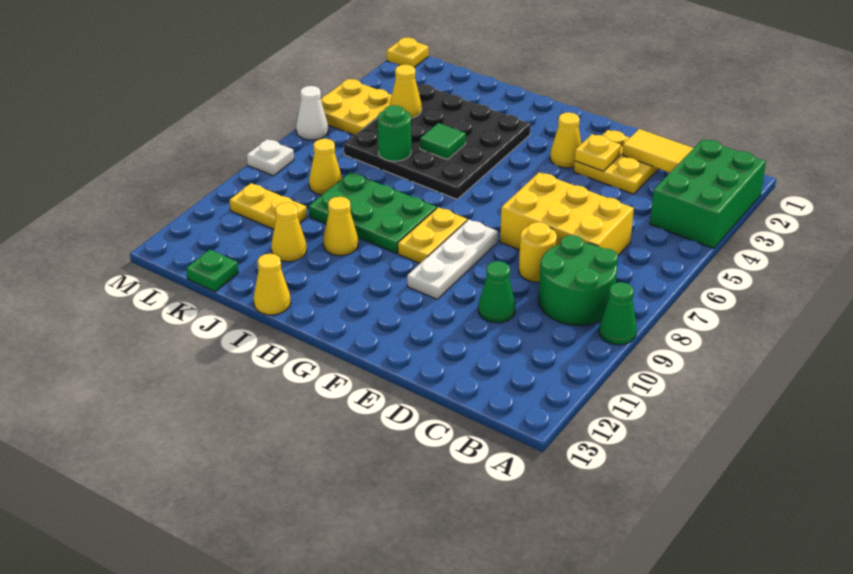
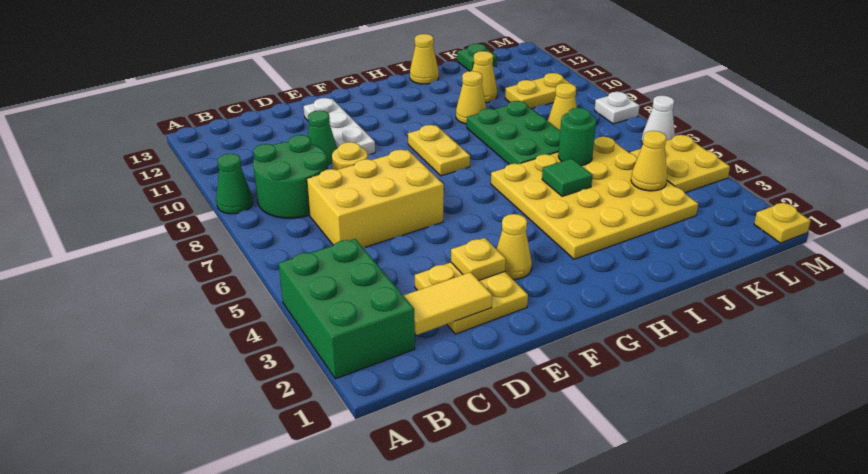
white 1x3 plate [407,219,498,299] -> white 1x3 plate moved to [304,98,375,154]
black 4x4 plate [344,84,531,199] -> yellow 4x4 plate [491,137,698,259]
green 2x3 plate [309,172,437,253] -> green 2x3 plate turned to [467,101,560,164]

